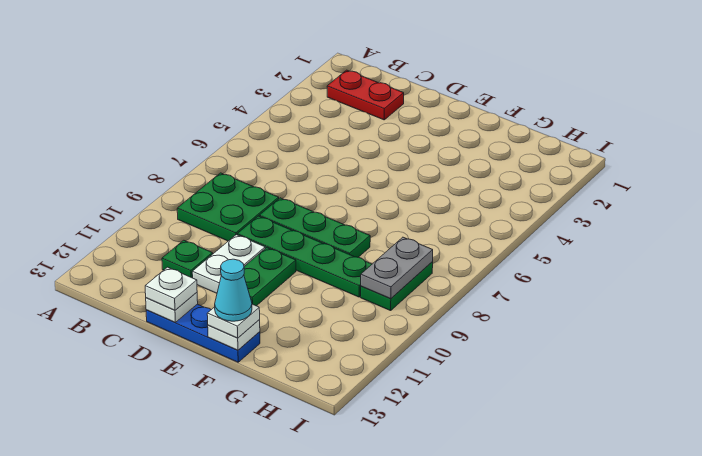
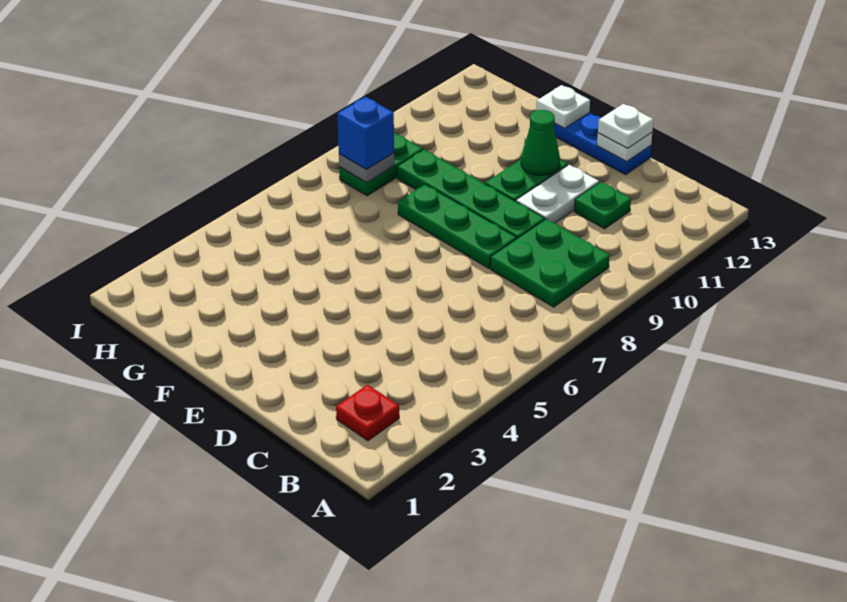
red 1x2 plate [327,70,404,120] -> red 1x1 plate [336,385,399,441]
none -> green 1x1 cone [521,110,560,175]
white 1x1 plate [207,304,260,338] -> none
cyan 1x1 cone [215,259,252,321] -> none
grey 1x2 plate [361,237,433,299] -> grey 1x1 plate [339,153,394,183]
none -> blue 1x1 brick [337,97,394,170]

